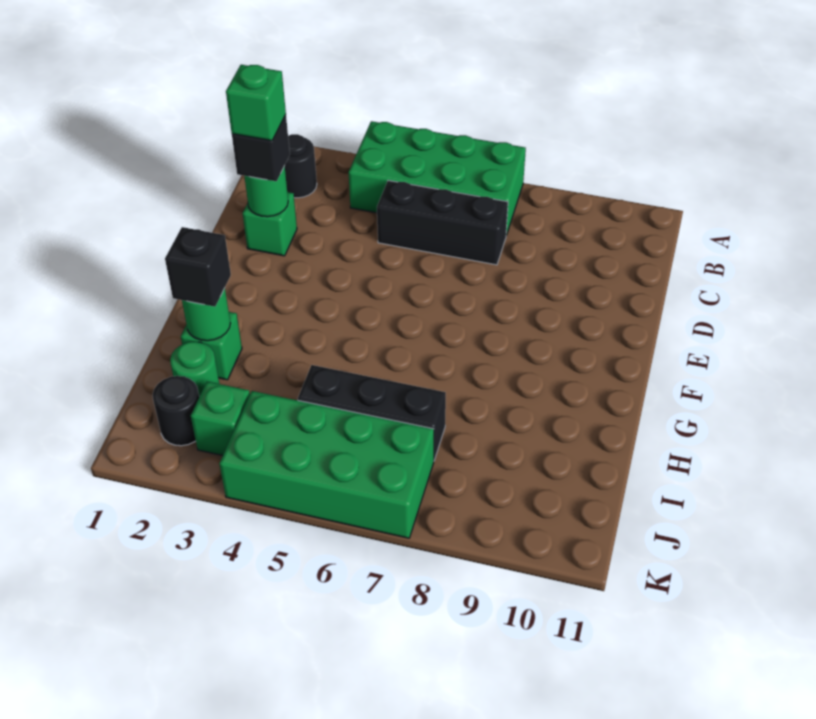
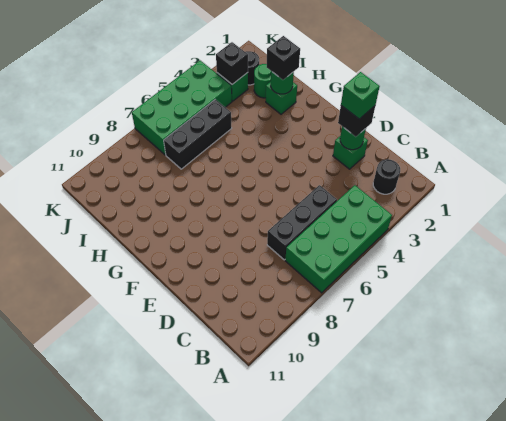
none -> black 1x1 brick [216,42,248,84]

